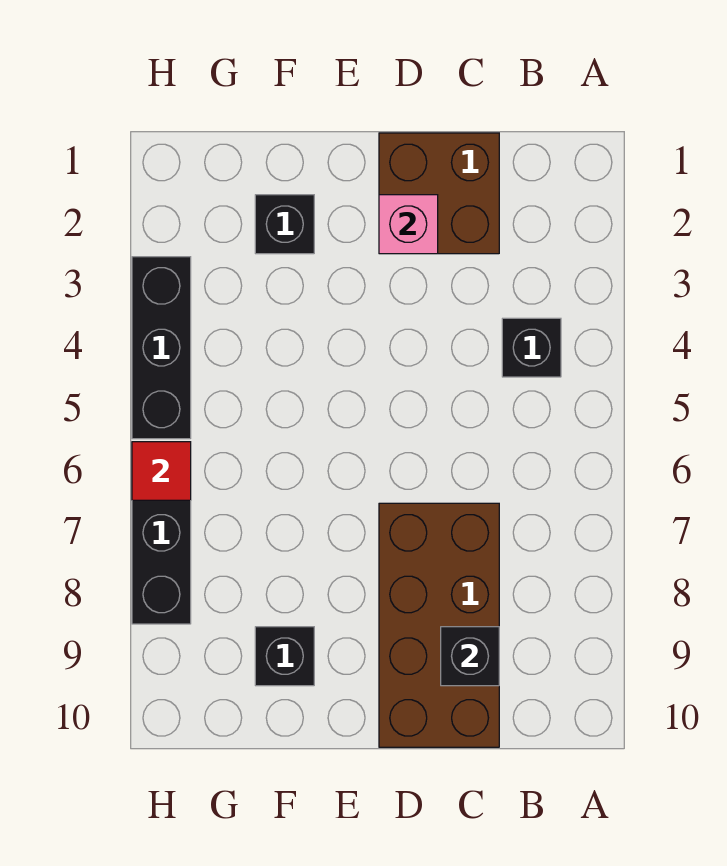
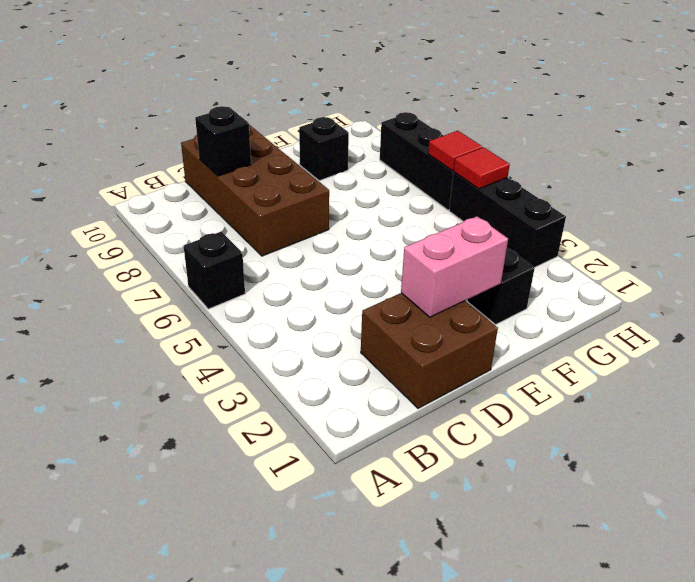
black 1x1 brick [502,318,561,377] -> black 1x1 brick moved to [184,232,245,309]
pink 1x1 brick [379,195,438,254] -> pink 1x2 brick [401,216,508,317]
none -> red 1x1 tile [453,147,510,189]

